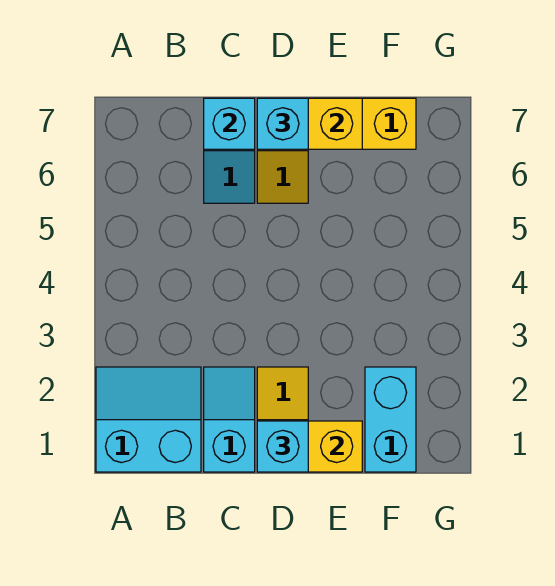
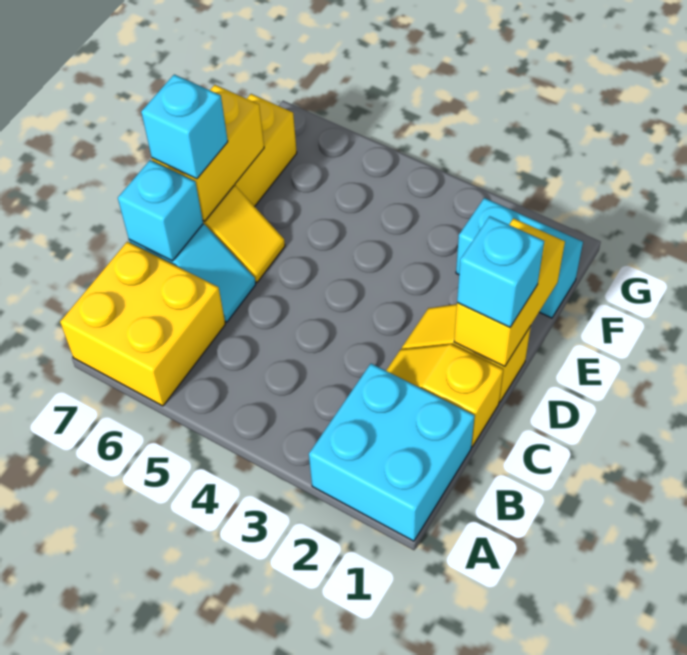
cyan 2x2 slope [96,367,201,472] -> cyan 2x2 brick [309,364,475,541]
none -> yellow 2x2 brick [60,242,225,406]
cyan 1x2 slope [204,367,255,472] -> yellow 1x2 slope [386,344,503,447]

